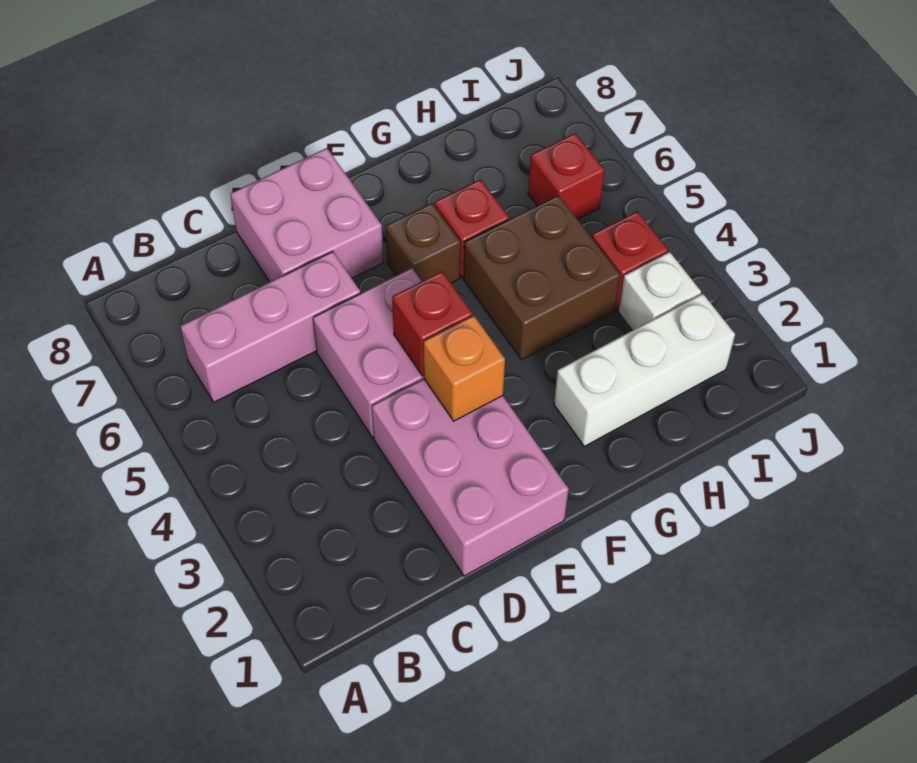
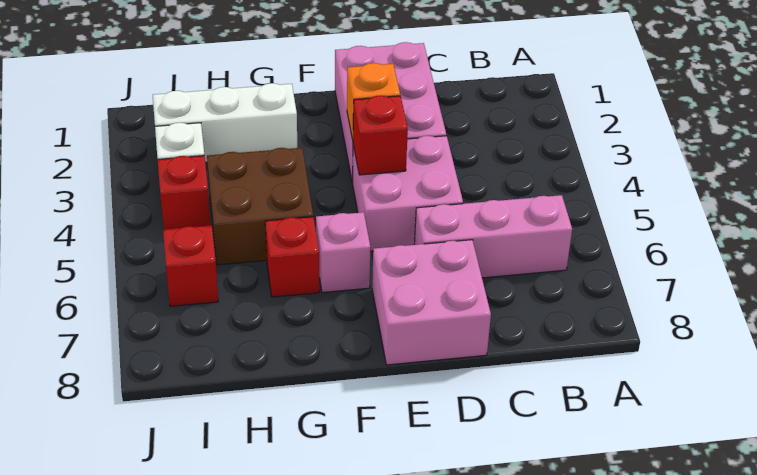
brown 1x1 brick [386,203,460,283] -> pink 1x1 brick [316,212,370,292]

